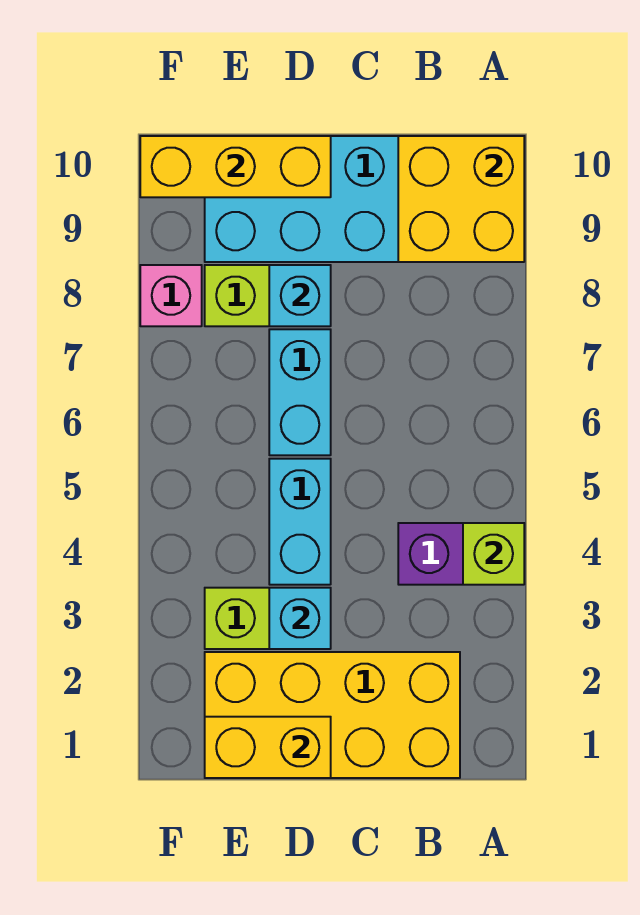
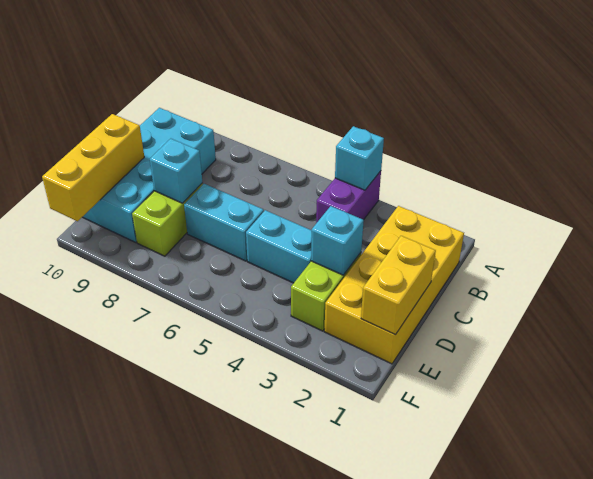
lime 1x1 brick [463,523,524,585] -> cyan 1x1 brick [335,126,384,190]
yellow 2x2 brick [398,136,524,262] -> none
pink 1x1 brick [140,265,202,326] -> none

